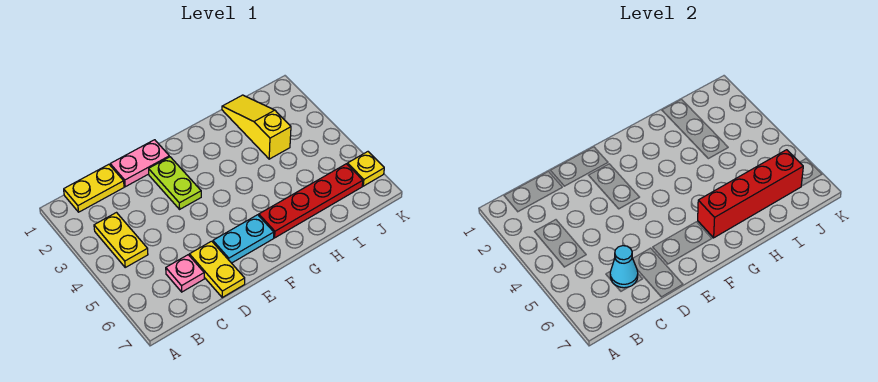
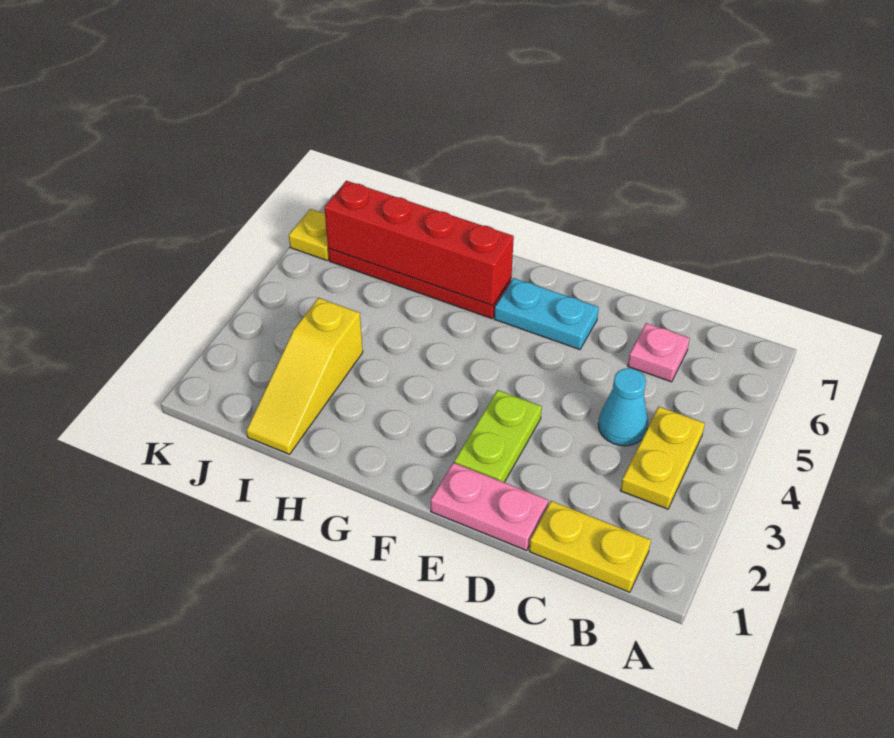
cyan 1x1 cone [610,246,638,288] -> cyan 1x1 cone moved to [598,368,648,446]
yellow 1x2 plate [189,241,245,297] -> none

